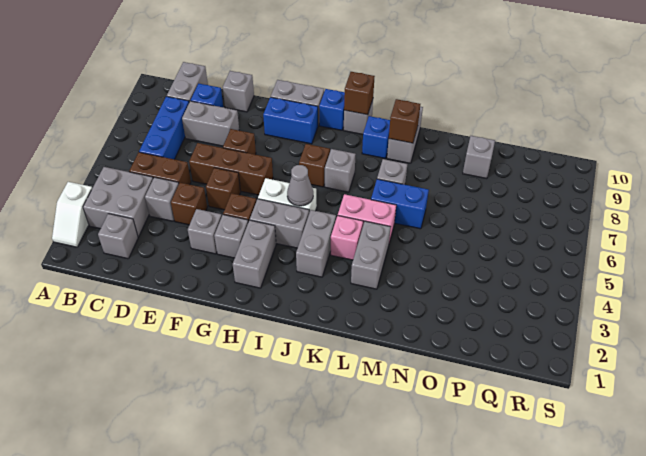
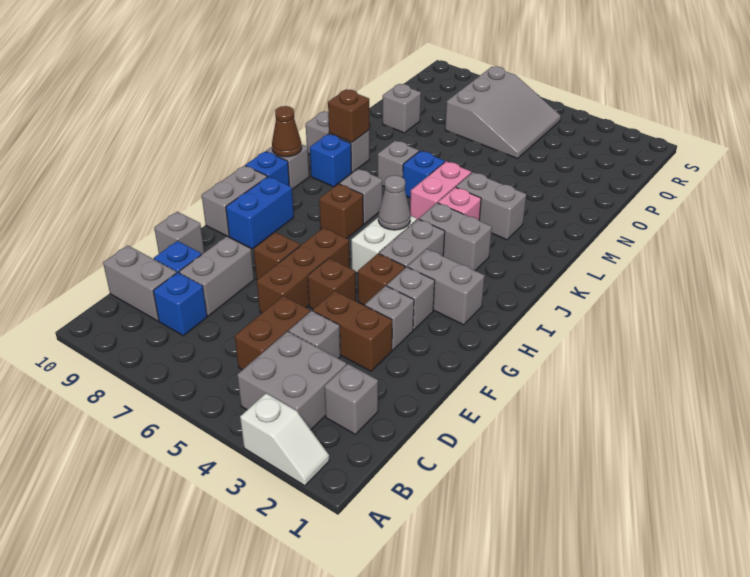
blue 1x3 brick [139,96,189,159] -> blue 1x1 brick [153,272,207,336]
brown 1x1 brick [171,183,207,225] -> brown 1x2 brick [313,291,392,371]
brown 1x1 brick [344,72,375,115] -> brown 1x1 cone [272,106,302,157]
blue 1x2 brick [371,179,429,229] -> blue 1x1 brick [403,151,445,198]
none -> grey 3x3 slope [445,66,561,159]

